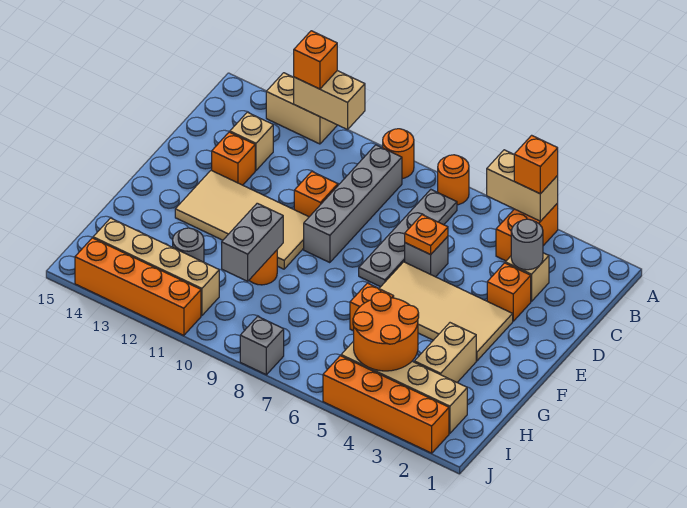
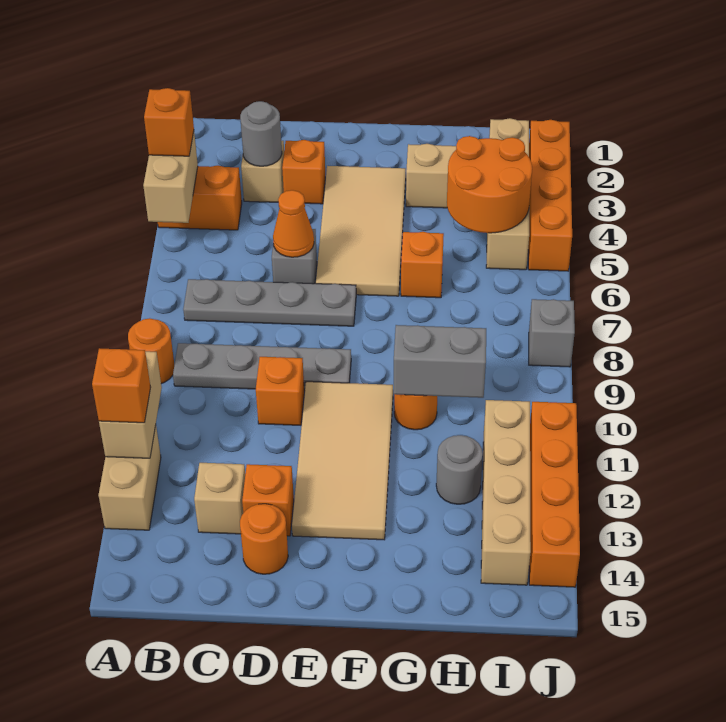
orange 1x1 round brick [438,155,469,205] -> orange 1x1 round brick moved to [240,504,288,574]
grey 1x4 brick [304,145,402,263] -> grey 1x4 plate [173,343,351,391]
orange 1x1 plate [405,215,448,255] -> orange 1x1 cone [273,190,314,257]

